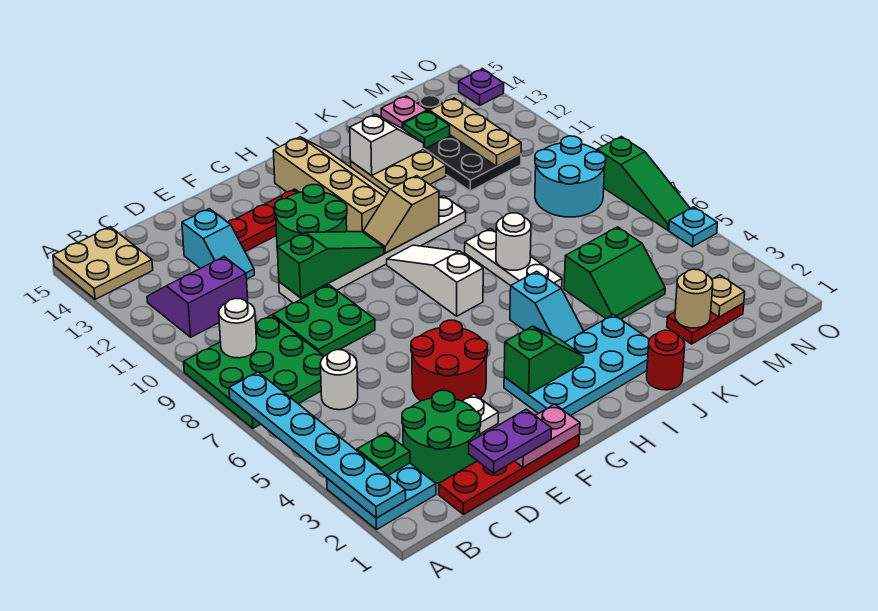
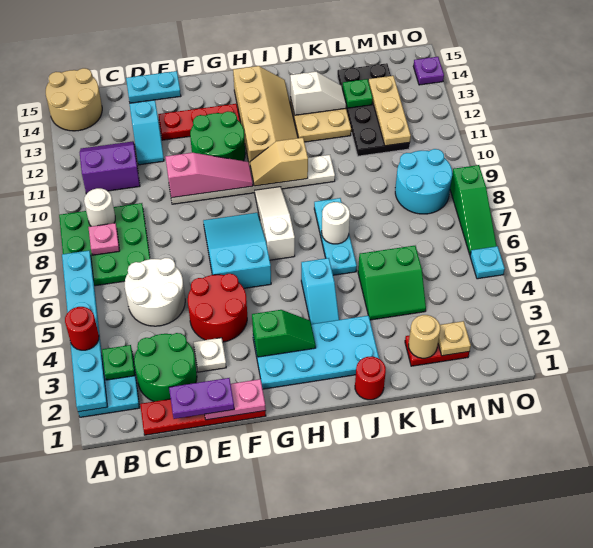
none -> red 1x1 round brick [65,307,99,350]
tan 2x2 plate [53,227,153,299] -> tan 2x2 round brick [46,68,102,131]
white 1x1 round brick [320,350,358,410] -> white 2x2 round brick [125,258,185,326]
green 2x2 plate [273,285,375,356] -> none
none -> cyan 1x2 plate [126,71,181,103]
green 1x3 slope [277,232,384,298] -> pink 1x3 slope [165,153,253,198]
none -> cyan 2x3 slope [203,213,271,288]
white 1x3 plate [465,229,562,289] -> cyan 1x3 plate [314,198,357,275]
pink 1x1 plate [381,96,427,129] -> pink 1x1 plate moved to [88,223,120,255]

